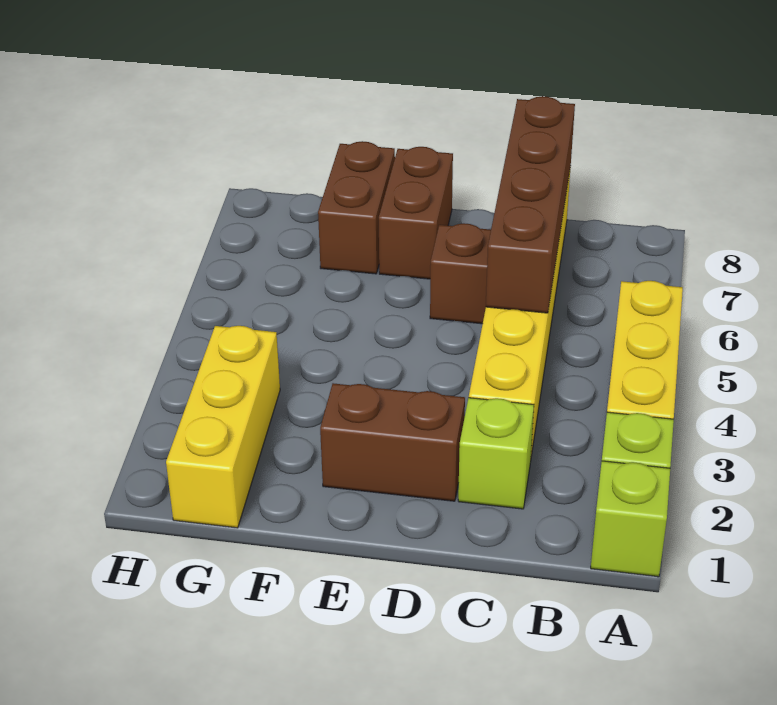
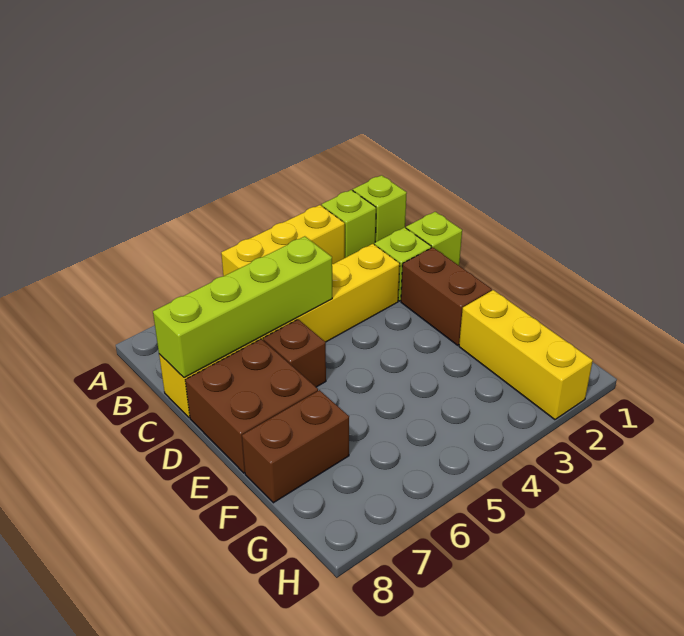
none -> lime 1x1 brick [406,212,462,265]
brown 1x4 brick [486,96,575,313] -> lime 1x4 brick [153,236,332,378]
brown 1x2 brick [379,147,453,279] -> brown 2x2 brick [185,339,318,473]
yellow 1x3 brick [166,326,280,528] -> yellow 1x3 brick turned to [459,290,593,420]

